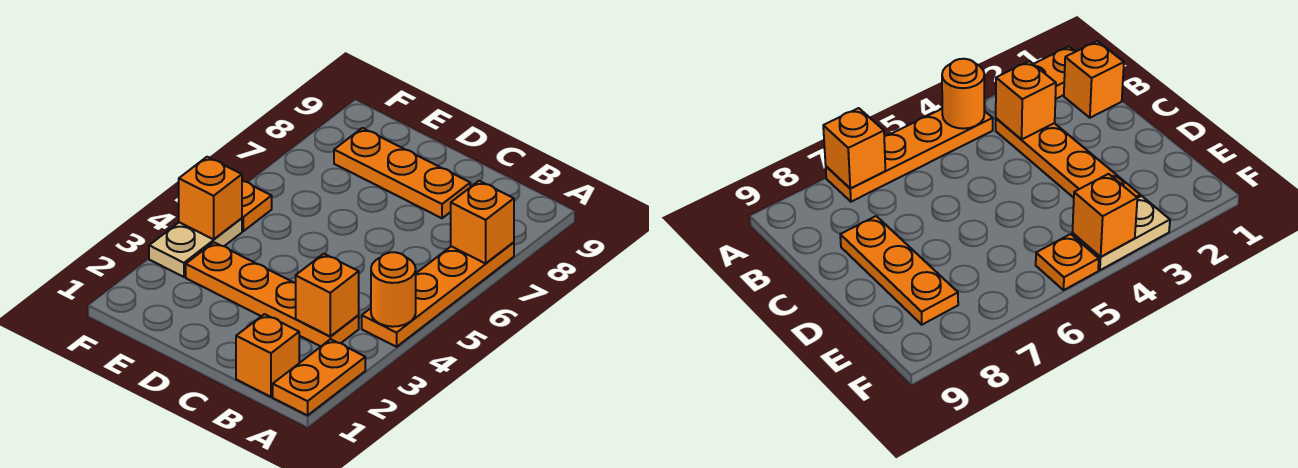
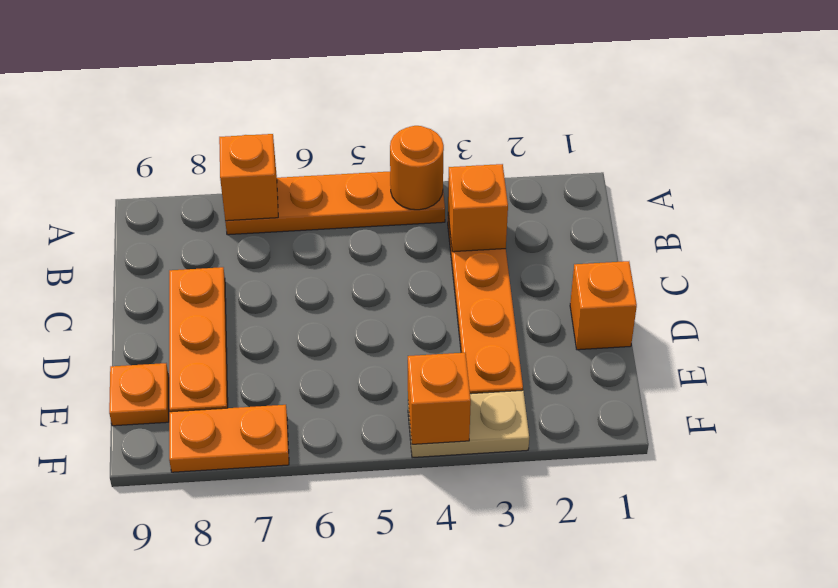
orange 1x2 plate [273,339,365,415] -> orange 1x2 plate moved to [169,405,289,472]
orange 1x1 brick [236,314,299,397] -> orange 1x1 brick moved to [570,261,637,350]
orange 1x1 plate [242,181,272,231] -> orange 1x1 plate moved to [109,363,169,426]

